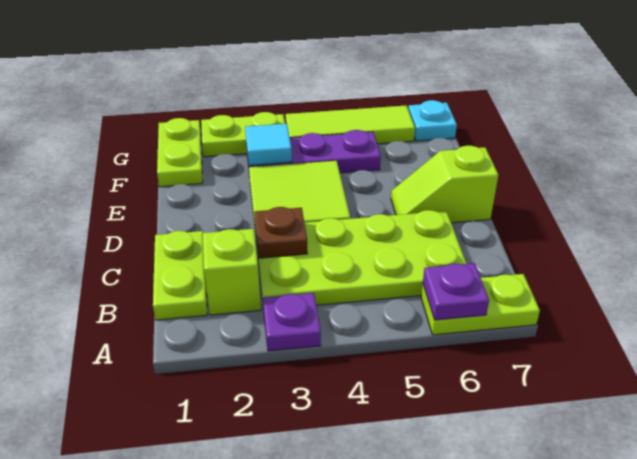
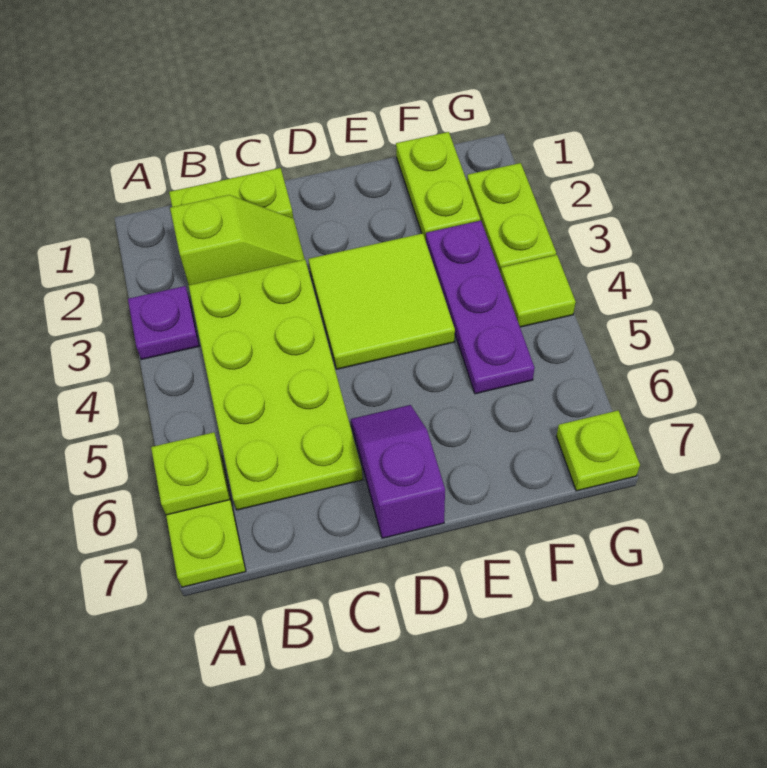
purple 1x1 plate [423,263,489,320] -> lime 1x1 plate [151,432,230,515]
brown 1x1 plate [254,207,308,258] -> none
lime 1x2 slope [391,146,498,223] -> purple 1x2 slope [351,405,445,538]
lime 1x2 plate [157,118,203,187] -> lime 1x2 plate turned to [396,132,480,241]
cyan 1x1 tile [245,124,292,165] -> none
lime 1x3 tile [286,105,415,144] -> lime 1x1 tile [501,255,576,327]
cyan 1x1 plate [408,100,457,141] -> lime 1x1 plate [556,410,640,491]

